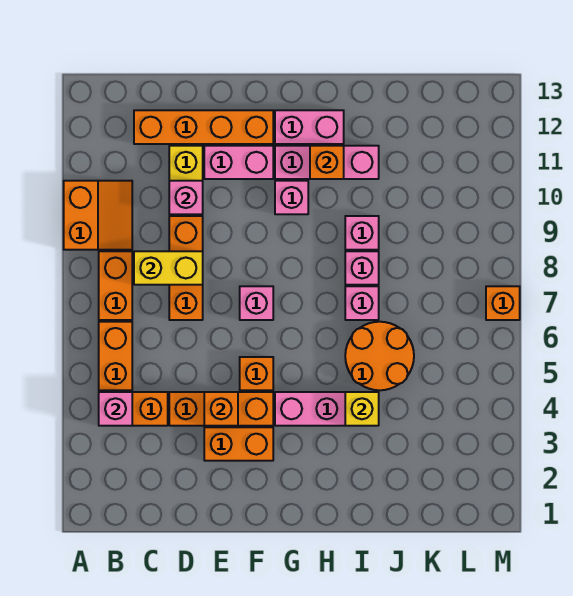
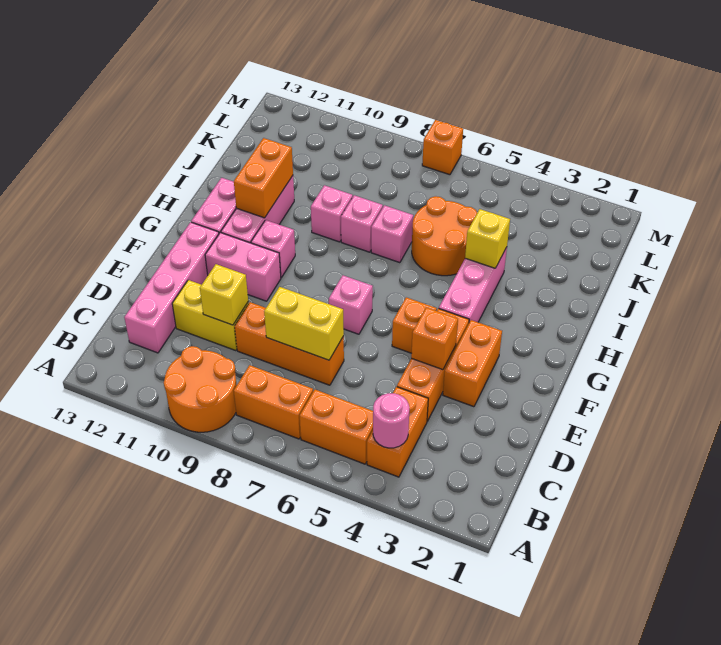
orange 2x2 slope [64,181,132,250] -> orange 2x2 round brick [164,346,237,432]
pink 1x1 brick [99,392,132,426] -> pink 1x1 round brick [373,393,409,448]
yellow 1x2 brick [134,251,203,285] -> yellow 1x2 brick turned to [264,287,344,360]
orange 1x4 brick [134,110,273,144] -> pink 1x4 brick [124,222,219,353]
pink 1x1 brick [169,181,203,214] -> yellow 1x1 brick [200,264,248,325]
pink 1x2 brick [204,146,273,179] -> pink 1x2 brick turned to [205,233,281,301]
orange 1x1 brick [310,146,344,179] -> orange 1x2 brick [234,138,293,218]

